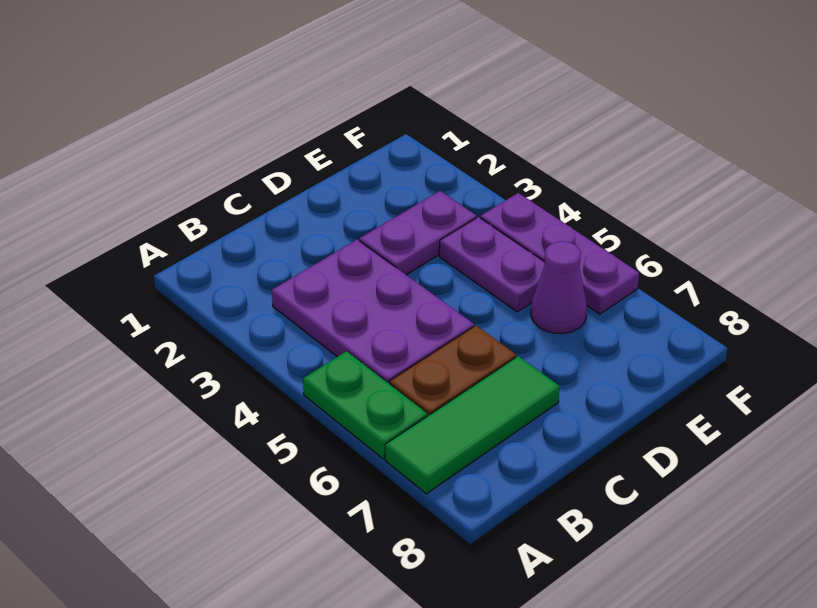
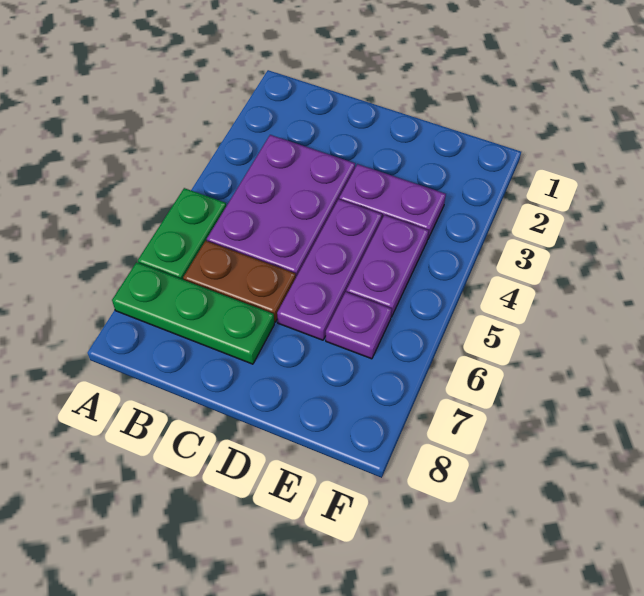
green 1x3 tile [385,356,560,494] -> green 1x3 plate [112,262,274,364]
purple 1x1 cone [531,241,587,334] -> purple 1x1 plate [326,292,392,359]
purple 1x3 plate [480,193,639,314] -> purple 1x3 plate moved to [277,199,382,340]

